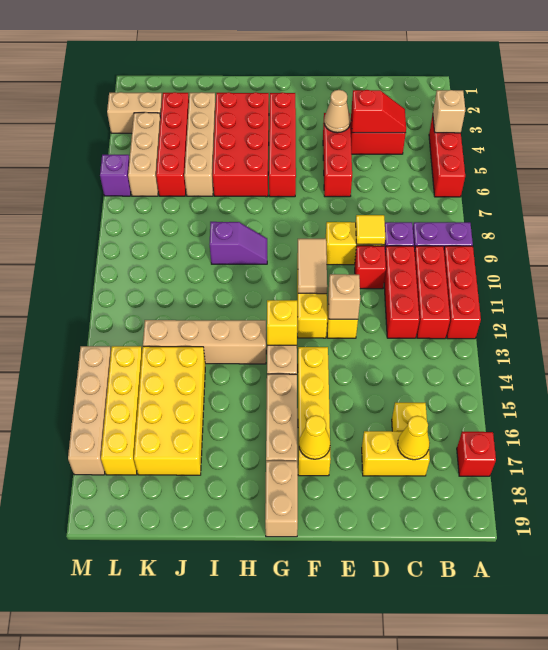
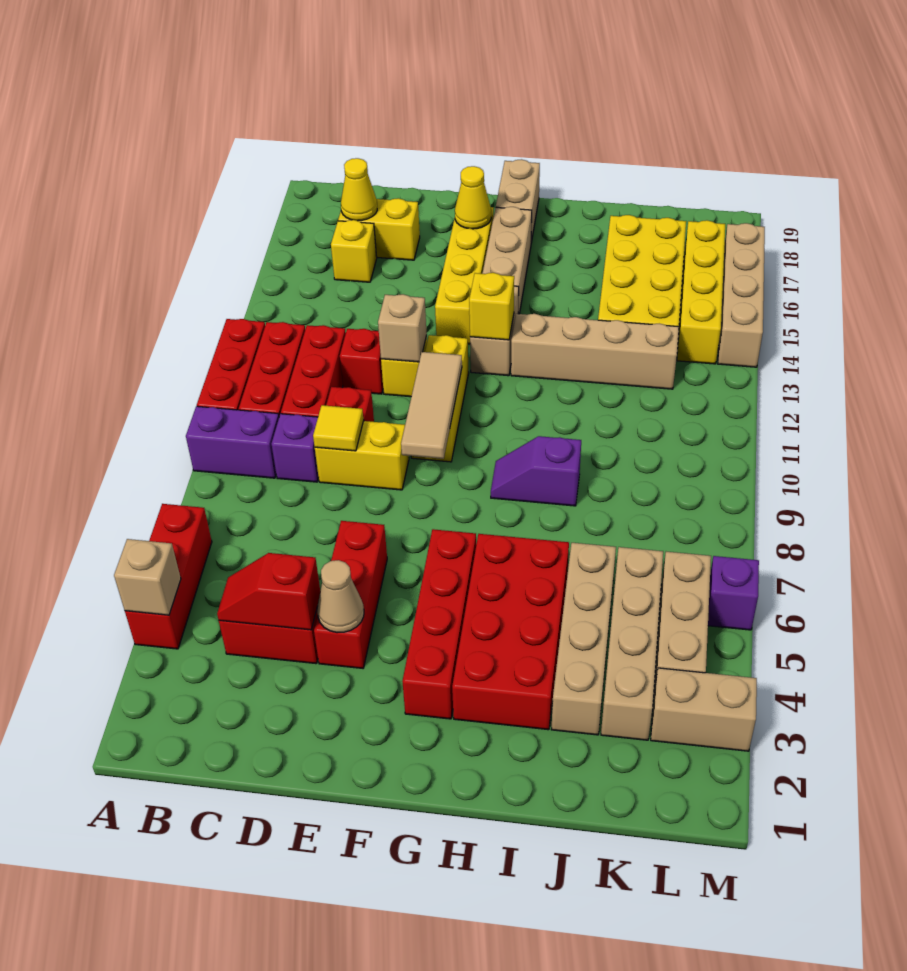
red 1x1 brick [457,432,496,476] -> red 1x1 brick moved to [340,329,383,394]
tan 1x2 tile [298,239,327,294] -> tan 1x3 tile [401,352,462,459]
red 1x4 brick [156,92,189,196] -> tan 1x4 brick [601,547,663,740]

